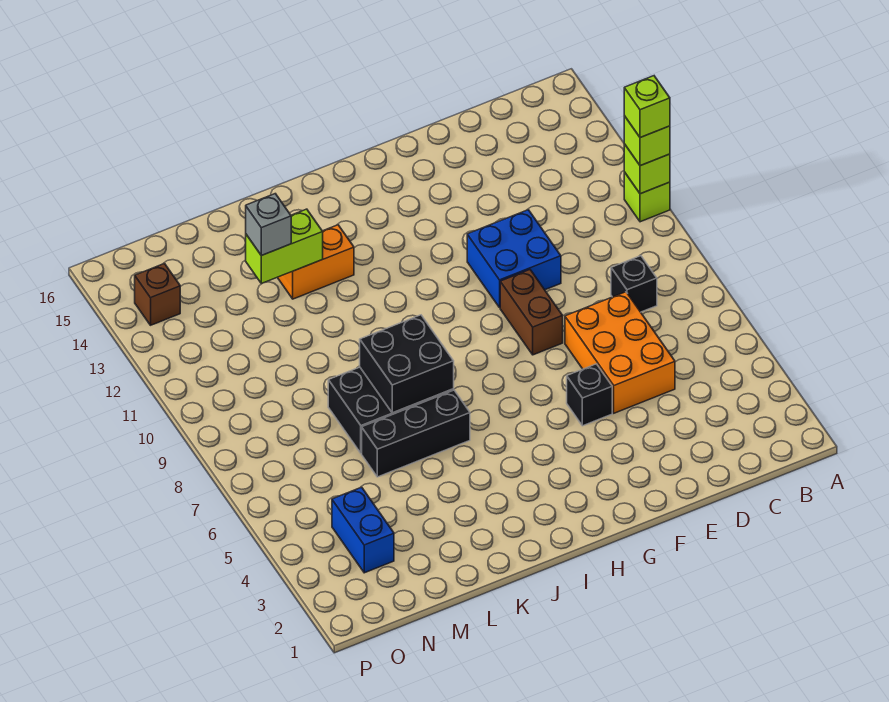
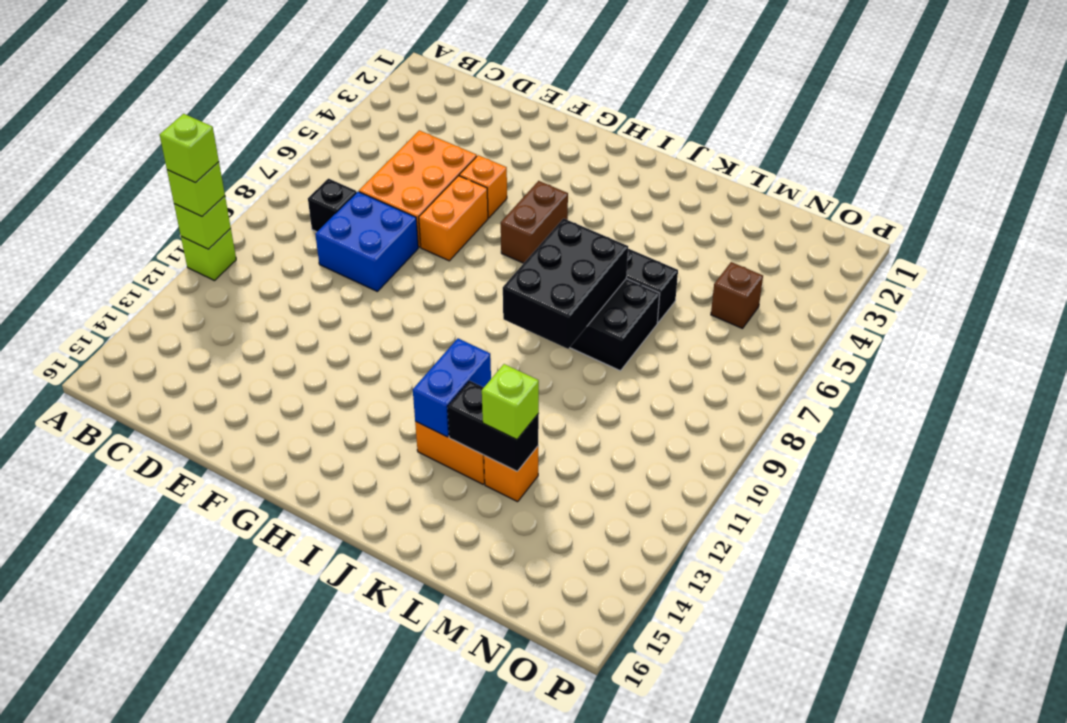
blue 2x2 brick [467,210,561,307] -> blue 2x2 brick moved to [315,192,418,291]
black 1x1 brick [567,364,612,426] -> orange 1x1 brick [459,155,507,218]
none -> orange 1x2 brick [419,176,488,261]
brown 1x2 brick [500,270,563,355] -> brown 1x2 brick moved to [501,181,568,263]
black 2x2 brick [360,315,454,413] -> black 2x3 brick [503,218,628,349]
lime 1x2 brick [246,209,323,283] -> black 1x2 brick [447,381,539,471]
none -> orange 1x1 brick [484,446,538,502]
grey 1x1 brick [246,194,291,256] -> lime 1x1 brick [482,364,539,440]
blue 1x2 brick [332,487,394,573] -> blue 1x2 brick moved to [413,339,491,437]
brown 1x1 brick [135,264,180,325] -> brown 1x1 brick moved to [711,262,763,329]

